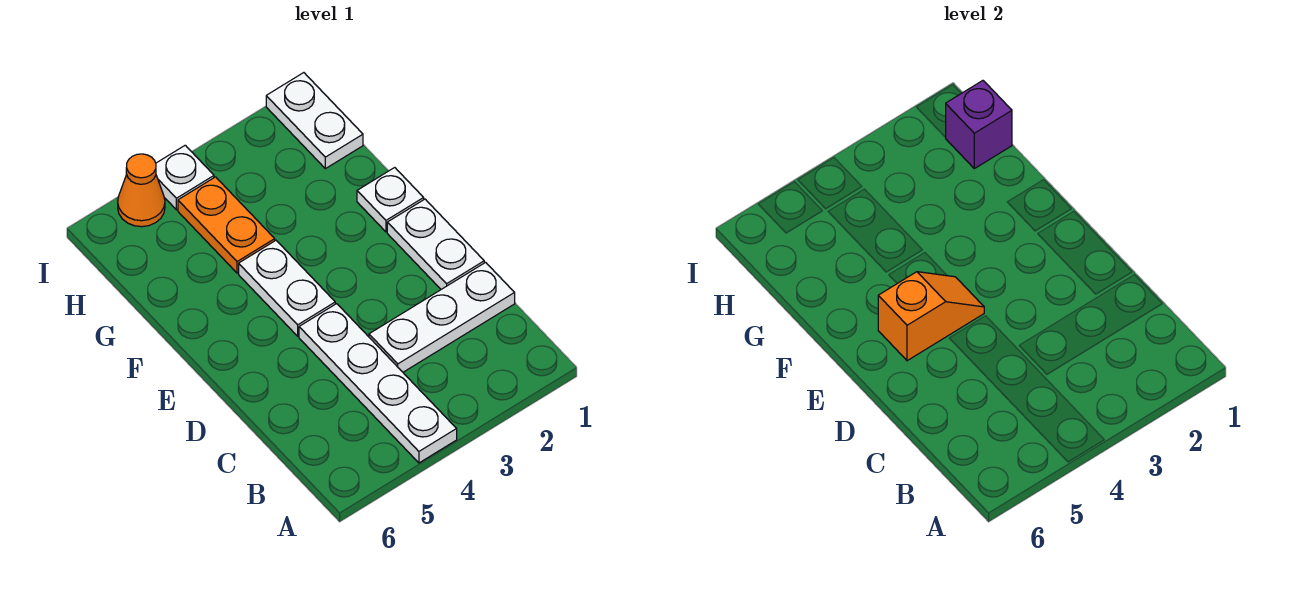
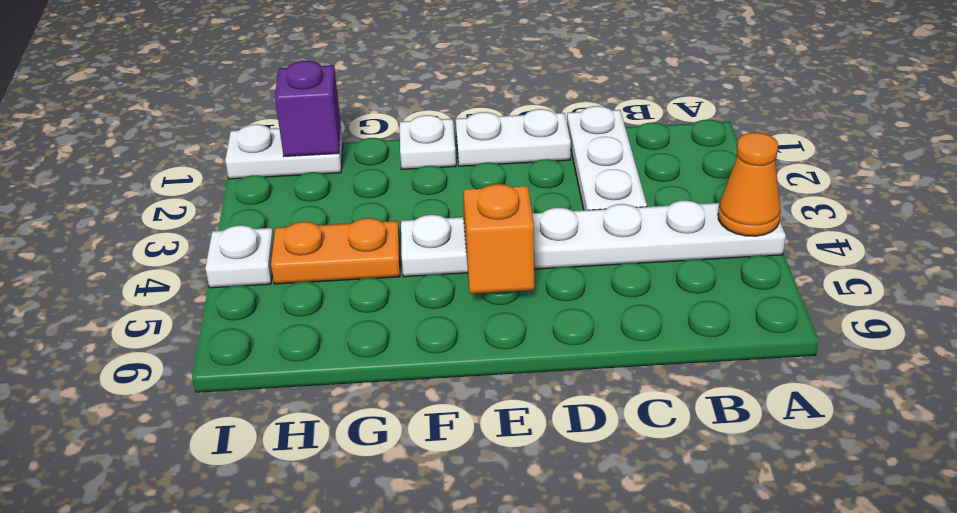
orange 1x1 cone [118,154,165,227] -> orange 1x1 cone moved to [718,133,781,236]

